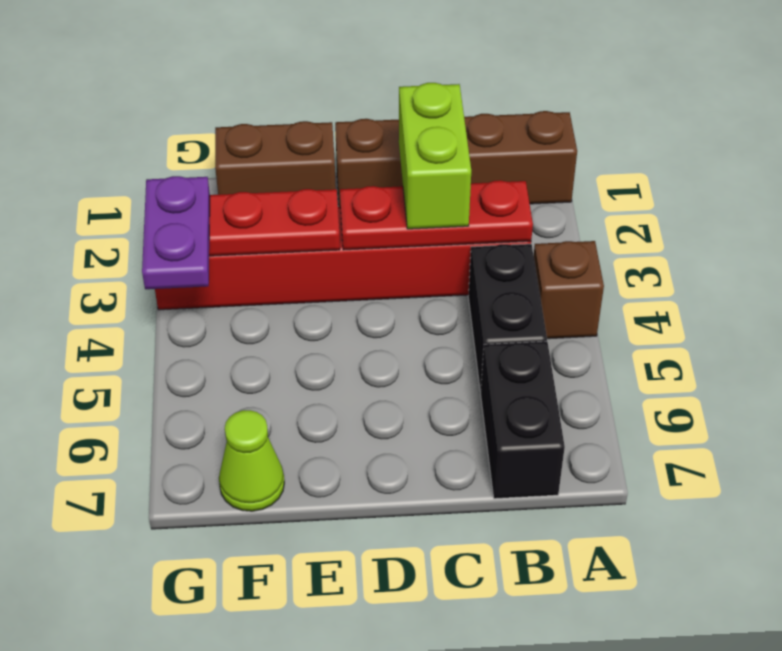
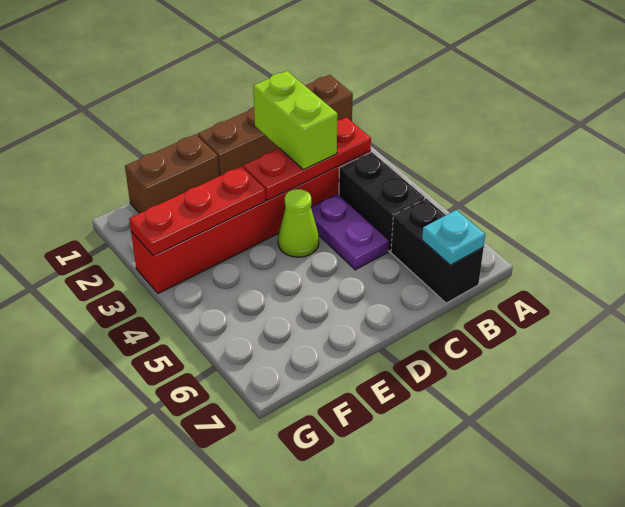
brown 1x1 brick [534,241,604,339] -> none
none -> cyan 1x1 plate [422,210,485,265]
lime 1x1 cone [219,410,284,511] -> lime 1x1 cone moved to [278,189,319,257]
purple 1x2 plate [142,176,210,289] -> purple 1x2 plate moved to [311,194,389,270]

